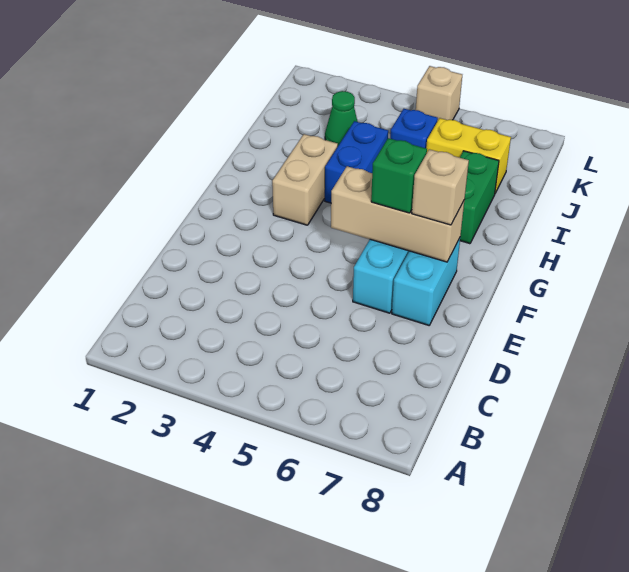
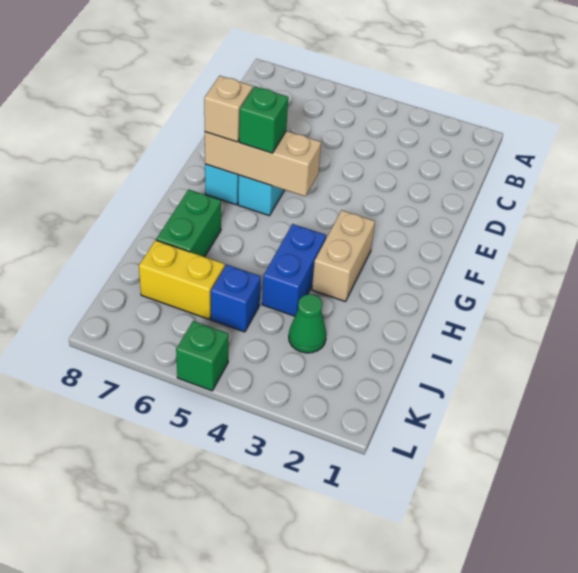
tan 1x1 brick [416,66,462,121] -> green 1x1 brick [176,321,229,391]

